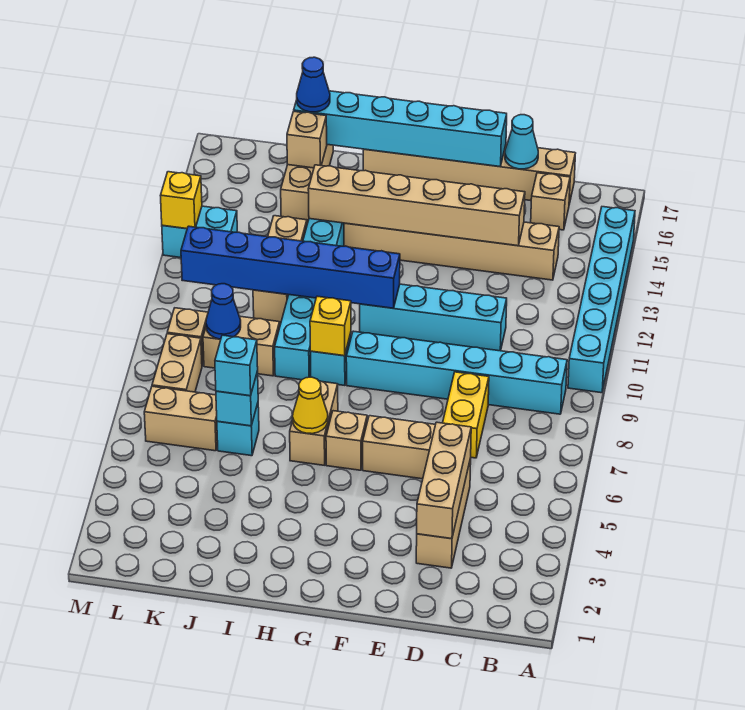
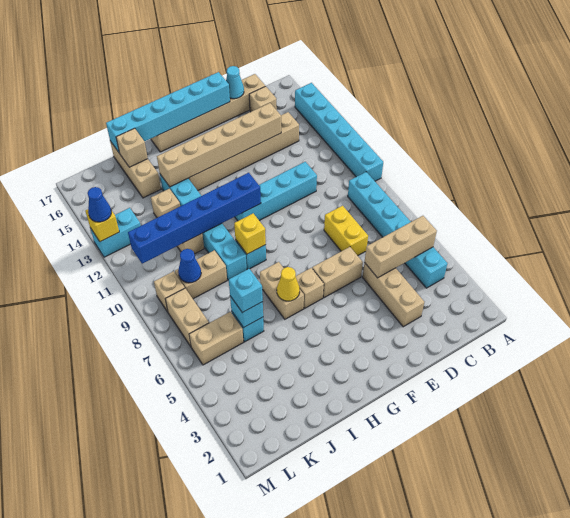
cyan 1x6 brick [346,331,567,414] -> cyan 1x6 brick turned to [348,172,447,288]
tan 1x3 brick [417,422,471,539] -> tan 1x3 brick turned to [364,216,437,278]
blue 1x1 cone [297,57,330,112] -> blue 1x1 cone moved to [88,187,111,222]

